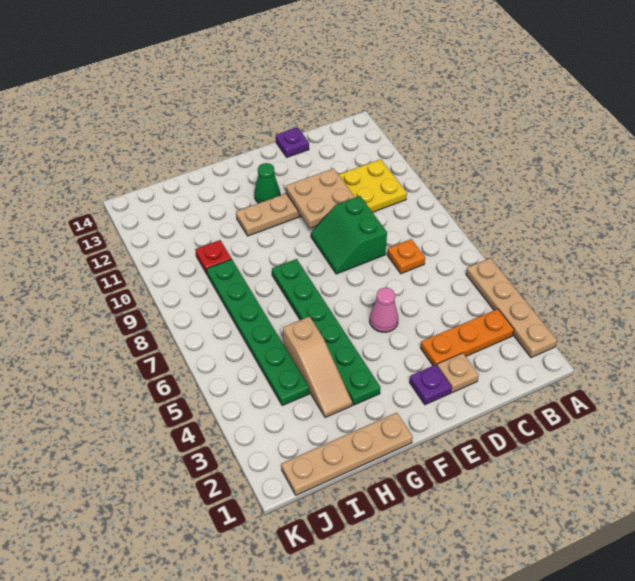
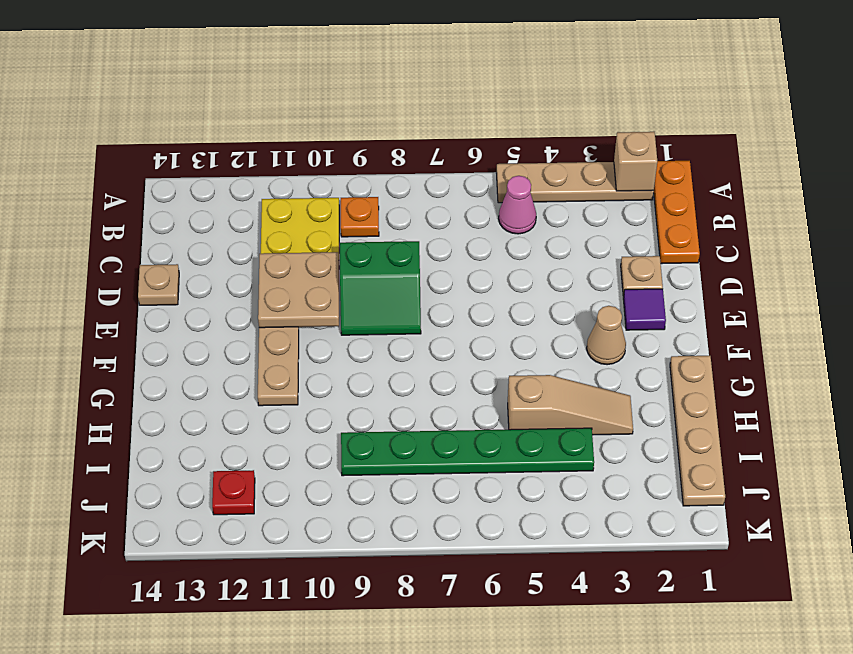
none -> tan 1x1 brick [614,132,657,191]
orange 1x3 plate [421,309,514,366] -> orange 1x3 plate moved to [653,161,700,264]
orange 1x1 plate [387,239,425,274] -> orange 1x1 plate moved to [341,197,379,237]
purple 1x1 plate [276,127,309,157] -> tan 1x1 plate [138,264,179,305]
purple 1x1 plate [410,365,452,405] -> purple 1x1 tile [623,289,666,330]
pink 1x1 cone [370,288,398,332] -> pink 1x1 cone moved to [499,176,536,234]
none -> tan 1x1 cone [587,306,626,365]
green 1x1 cone [254,163,280,203] -> none
green 1x6 plate [272,259,381,405] -> none
red 1x1 plate [195,240,231,274] -> red 1x1 plate moved to [212,470,255,515]

